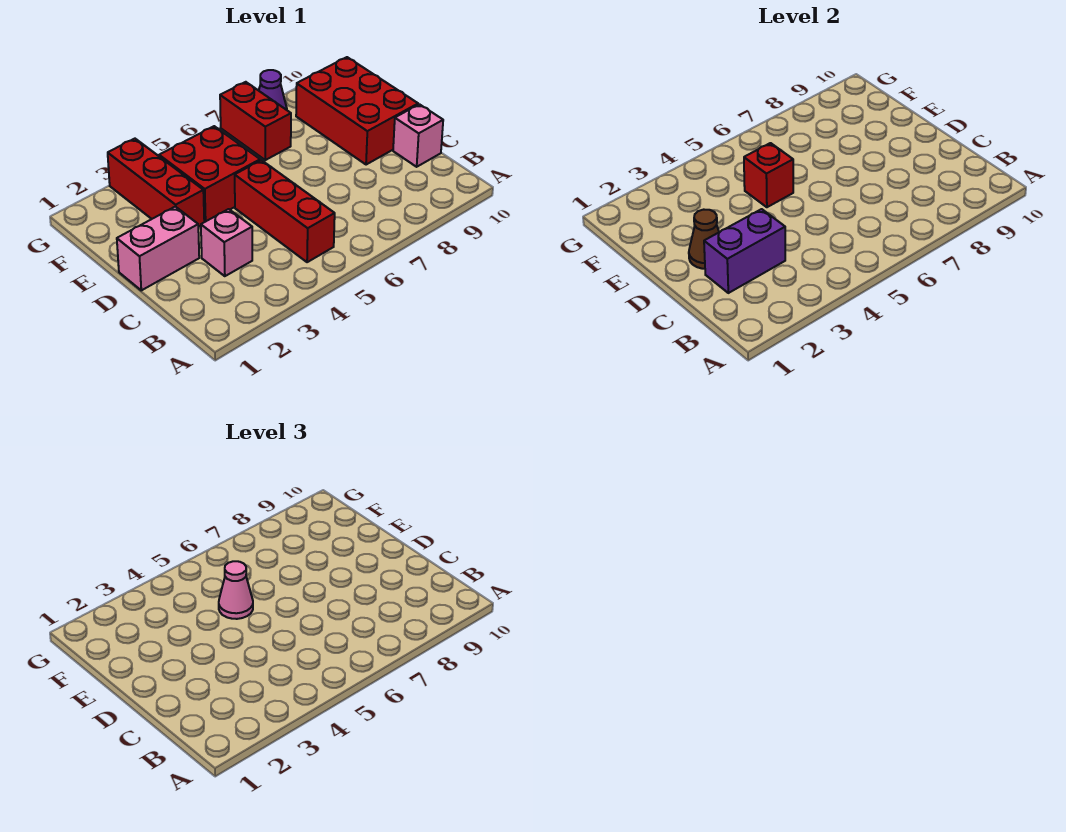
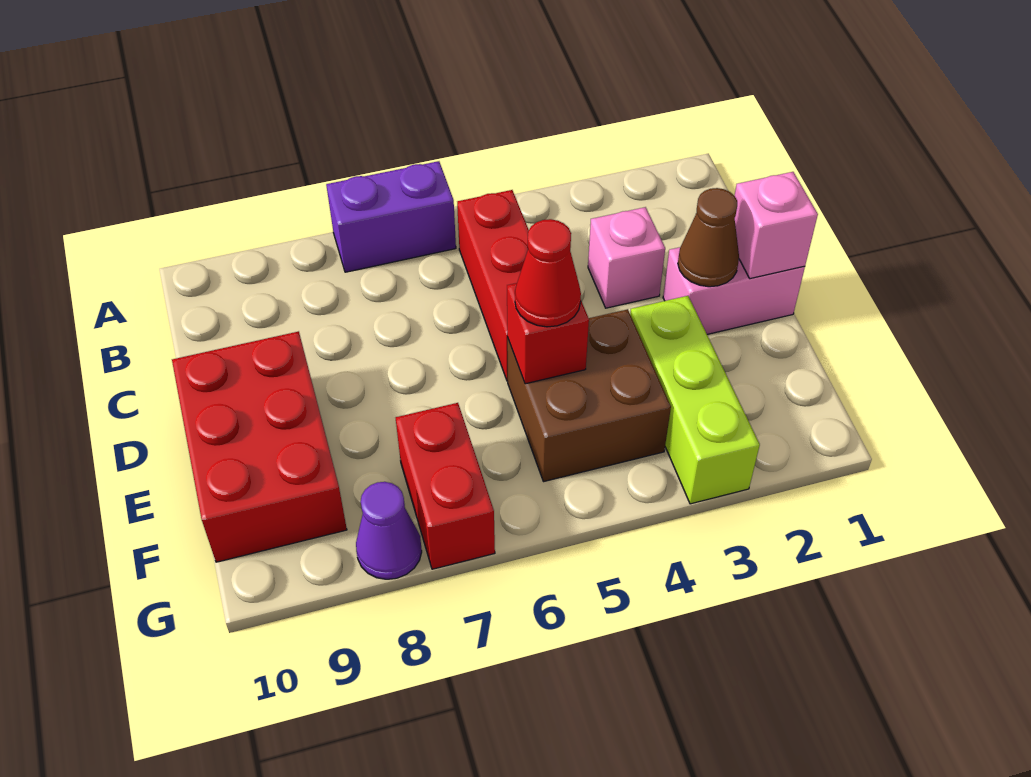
purple 1x2 brick [704,209,785,293] -> purple 1x2 brick moved to [326,161,456,272]
pink 1x1 brick [393,104,443,167] -> pink 1x1 brick moved to [735,172,818,279]
red 1x3 brick [108,139,204,227] -> lime 1x3 brick [630,296,760,504]
red 2x2 brick [159,126,260,222] -> brown 2x2 brick [507,309,671,482]
pink 1x1 cone [219,561,253,619] -> red 1x1 cone [515,219,581,327]

